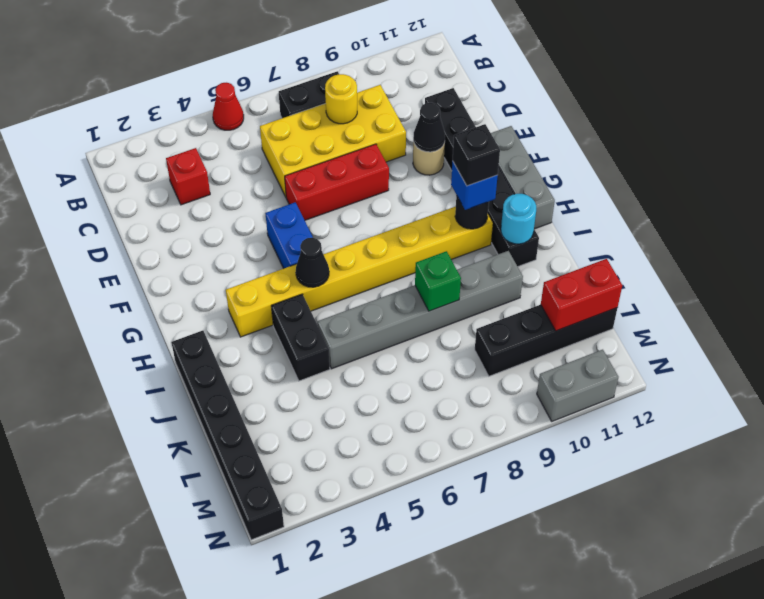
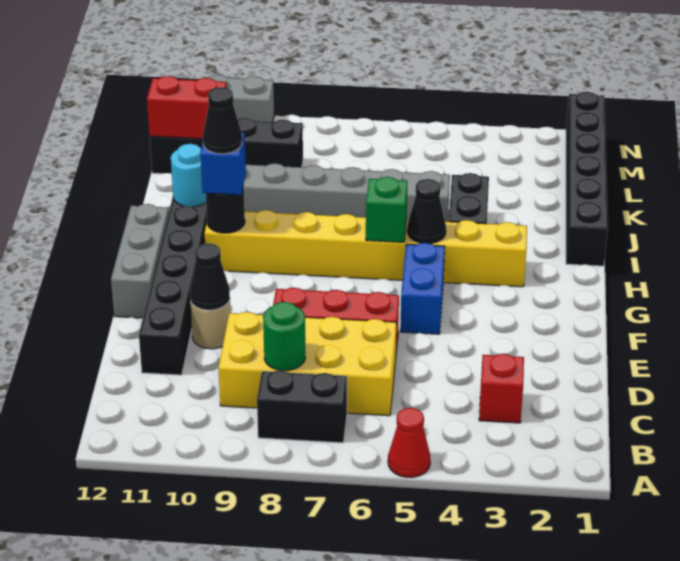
yellow 1x1 round brick [325,74,357,124] -> green 1x1 round brick [263,302,305,371]
black 1x1 brick [453,124,500,186] -> black 1x1 cone [203,87,242,154]
green 1x1 brick [415,251,461,311] -> green 1x1 brick moved to [366,177,407,242]

